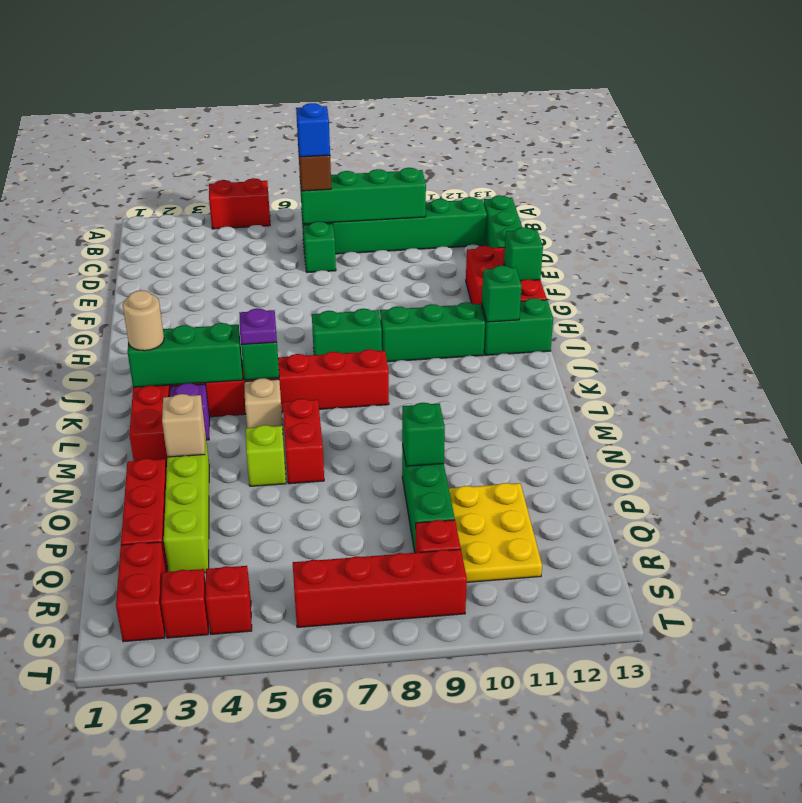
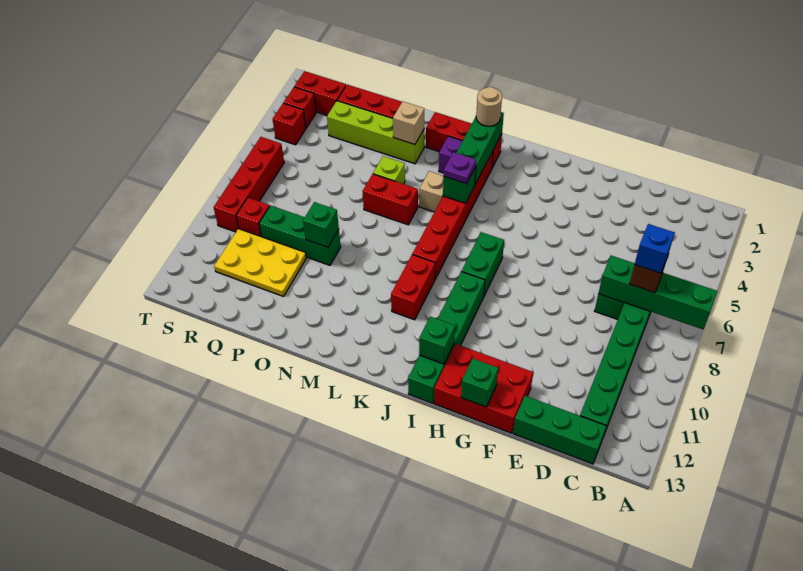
red 1x2 brick [209,178,270,229] -> red 1x2 brick moved to [391,255,435,320]
green 1x4 brick [300,168,426,224] -> green 1x4 brick turned to [598,256,717,329]

